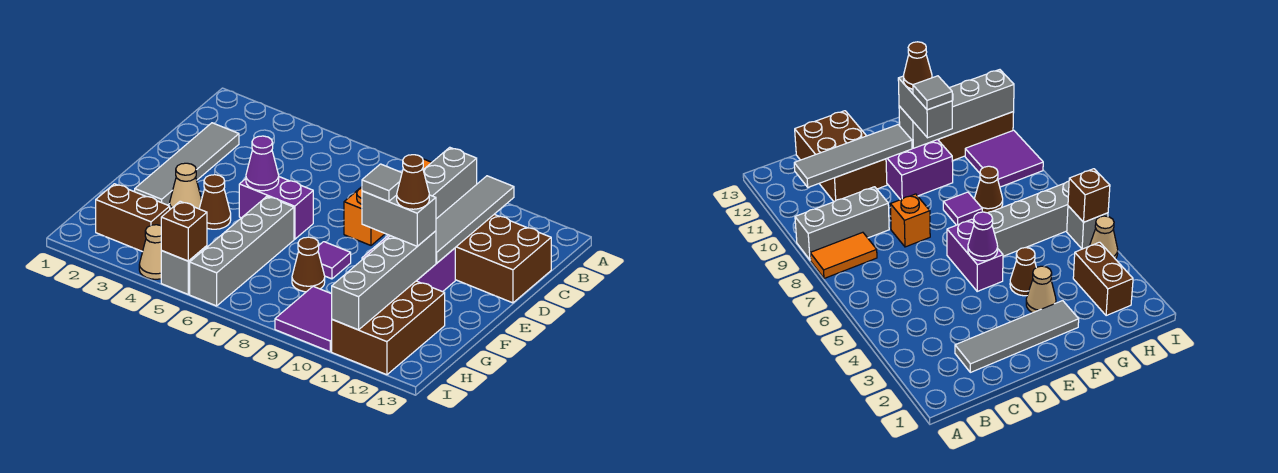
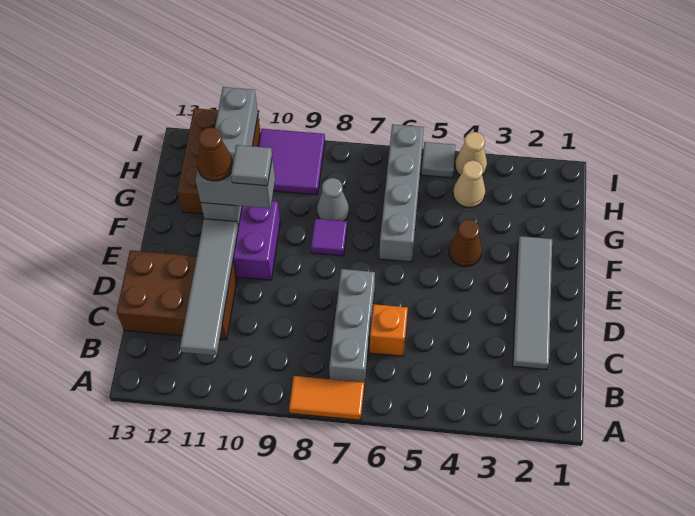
orange 1x2 tile [810,232,877,278] -> orange 1x2 tile turned to [289,376,364,420]
grey 1x3 brick [423,147,477,219] -> grey 1x3 brick moved to [329,269,375,386]
orange 1x1 brick [344,187,385,245] -> orange 1x1 brick moved to [370,304,408,356]
purple 1x2 brick [239,177,313,239] -> none
purple 1x1 cone [246,136,279,191] -> none
tan 1x1 cone [170,163,202,209] -> tan 1x1 cone moved to [453,160,485,208]
brown 1x1 cone [292,237,325,292] -> grey 1x1 cone [317,178,349,221]
brown 1x2 brick [96,184,170,252] -> none
grey 1x1 brick [161,246,207,294] -> grey 1x1 tile [421,142,455,178]
brown 1x1 brick [161,201,207,261] -> none

